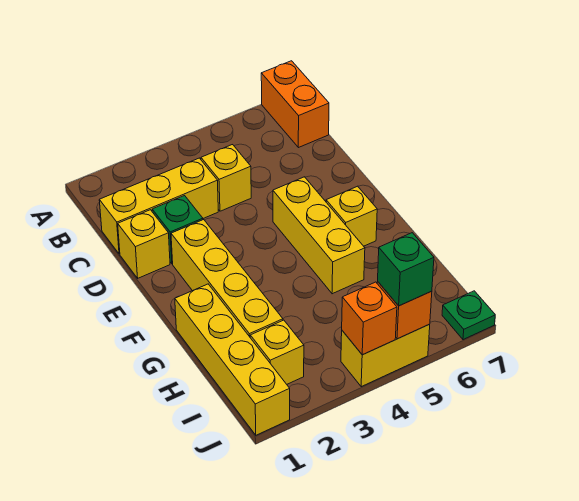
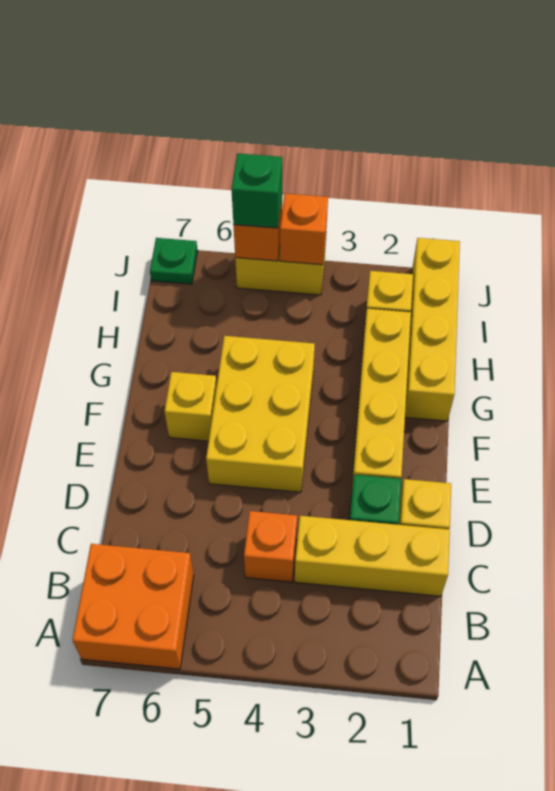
orange 1x2 brick [261,61,329,148] -> orange 2x2 brick [73,544,194,669]
yellow 1x1 brick [201,145,251,211] -> orange 1x1 brick [244,511,297,582]
yellow 1x3 brick [273,177,365,294] -> yellow 2x3 brick [206,336,315,492]

